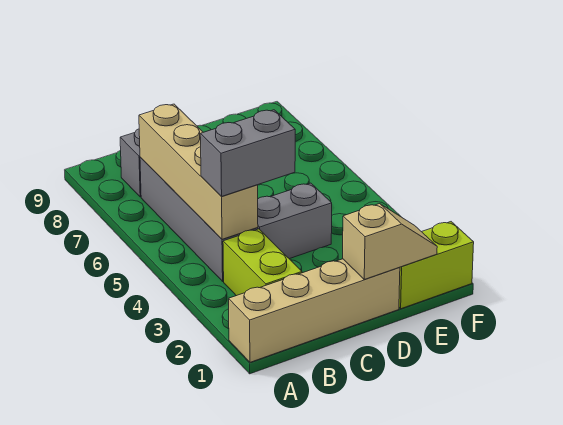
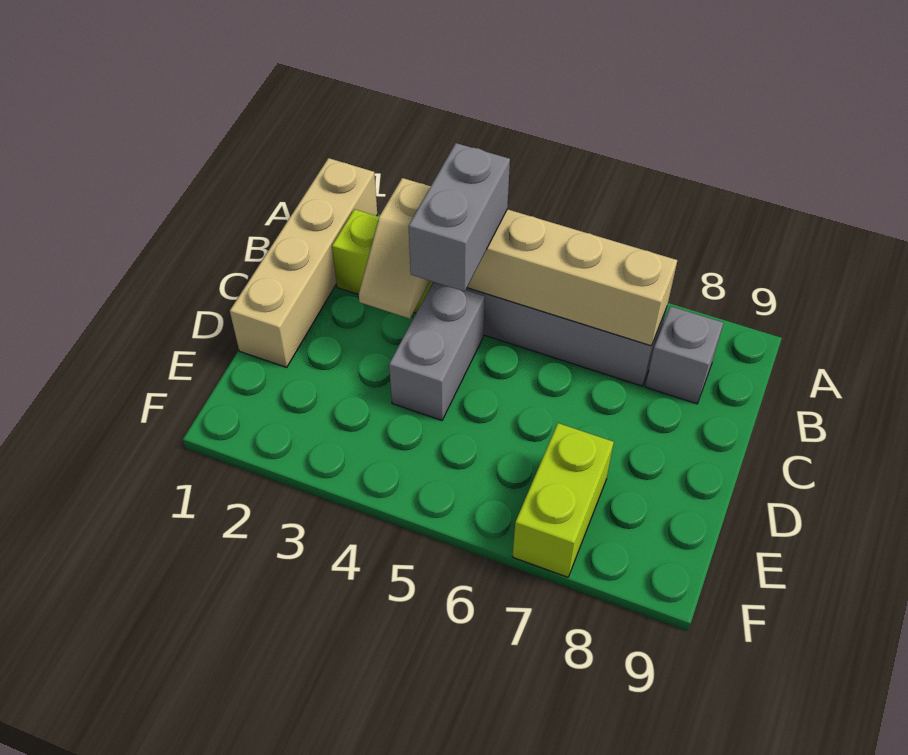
tan 1x2 slope [343,204,437,279] -> tan 1x2 slope moved to [359,178,431,319]
lime 1x2 brick [399,222,474,309] -> lime 1x2 brick moved to [512,423,614,577]

